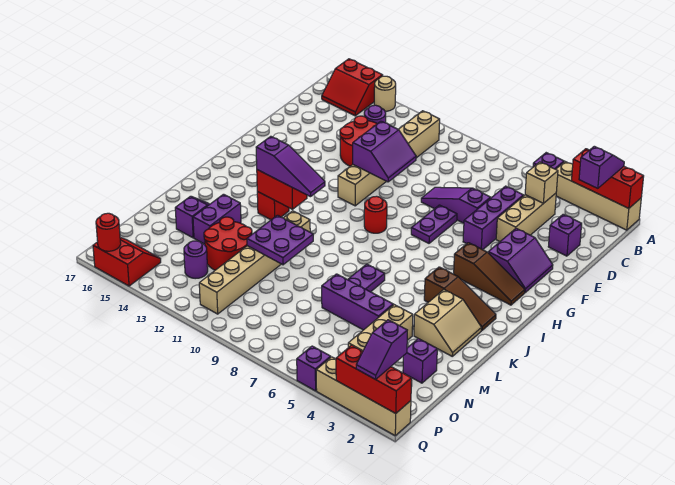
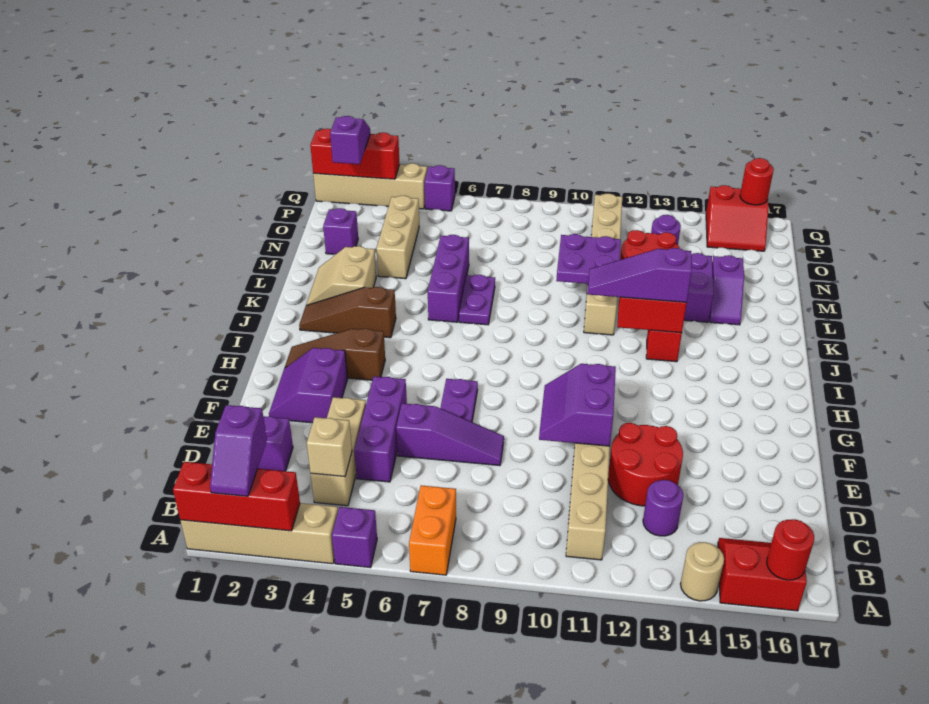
none -> orange 1x2 brick [409,485,456,575]
red 1x1 round brick [364,196,387,233] -> red 1x1 round brick moved to [767,519,814,580]
purple 1x3 brick [322,274,393,330] -> purple 1x3 brick turned to [428,235,469,322]

